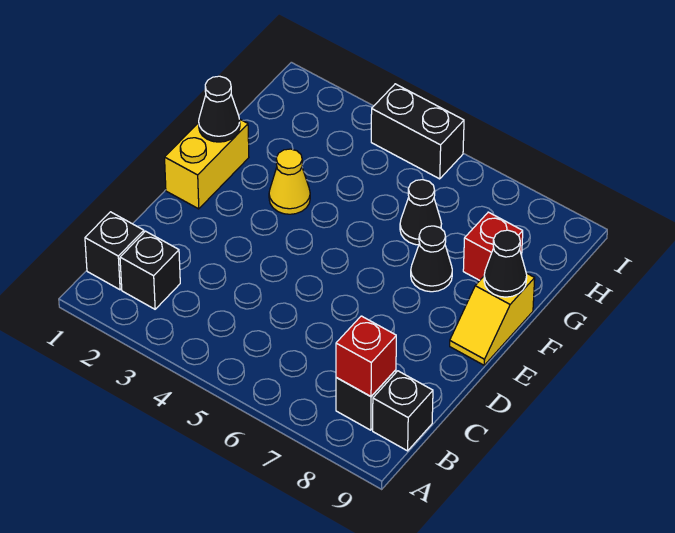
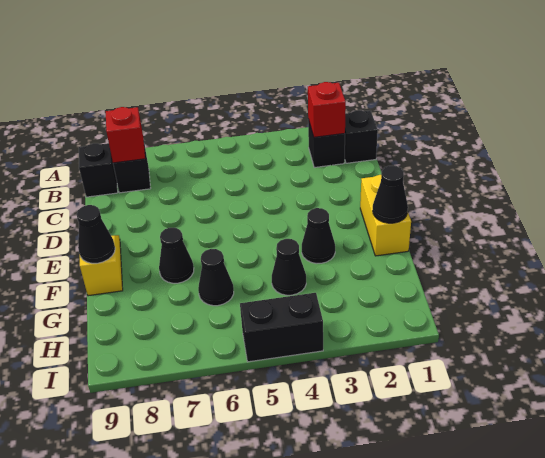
yellow 1x1 cone [269,149,310,214] -> black 1x1 cone [302,208,335,264]
none -> black 1x1 cone [272,239,306,295]
red 1x1 brick [463,212,523,280] -> red 1x1 brick moved to [308,82,346,137]

